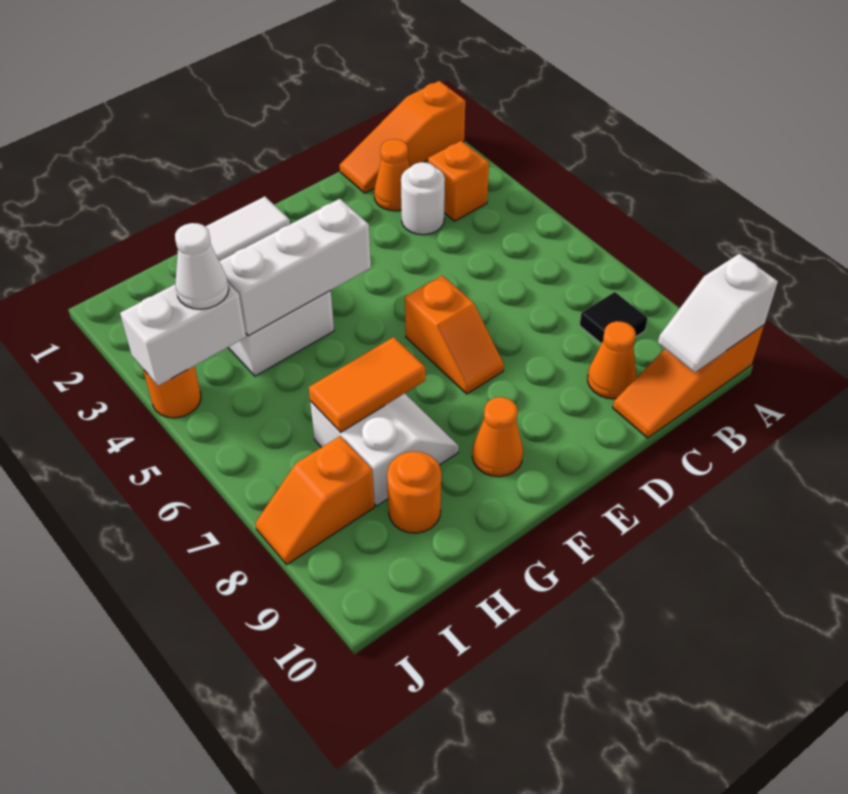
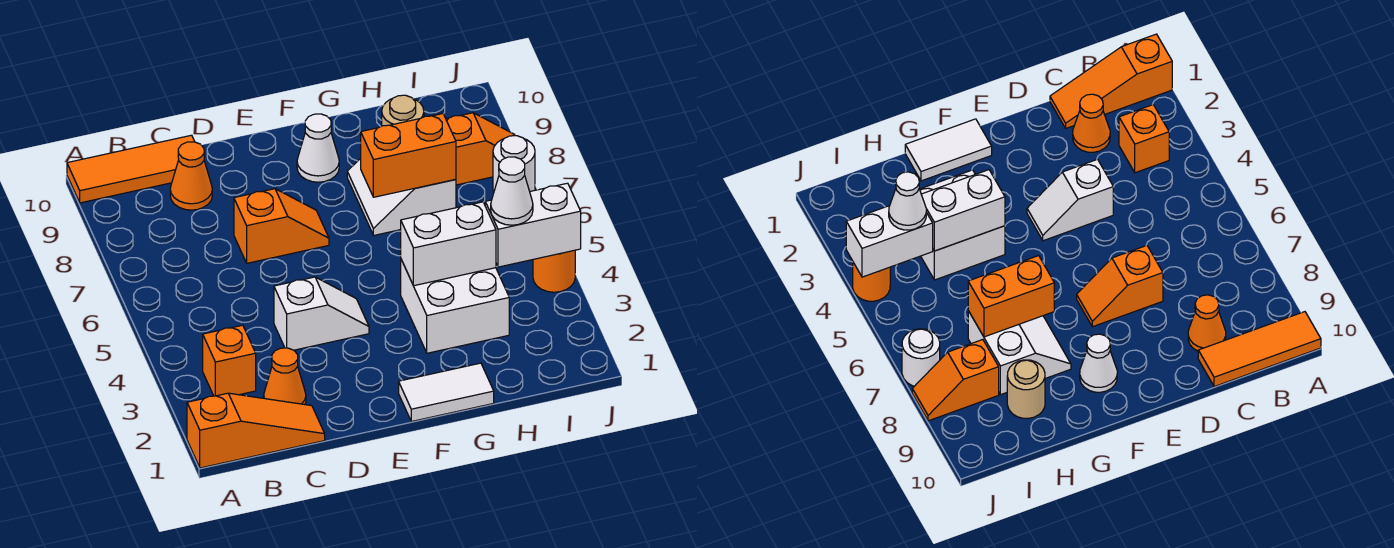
orange 1x3 slope [613,325,764,438] -> orange 1x3 tile [67,135,195,203]
white 1x2 slope [658,254,778,372] -> white 1x2 slope moved to [274,277,369,350]
black 1x1 tile [580,292,648,344] -> none
white 1x1 round brick [401,162,445,235] -> white 1x1 round brick moved to [493,136,535,192]
orange 1x2 slope [405,275,504,394] -> orange 1x2 slope turned to [234,189,329,263]
white 1x3 brick [219,199,371,336] -> white 1x2 brick [401,202,496,286]
orange 1x1 cone [472,397,523,477] -> white 1x1 cone [297,114,339,182]
orange 1x2 tile [309,337,425,432] -> orange 1x2 brick [361,114,456,197]
orange 1x1 round brick [387,451,441,533] -> tan 1x1 round brick [382,95,424,126]

